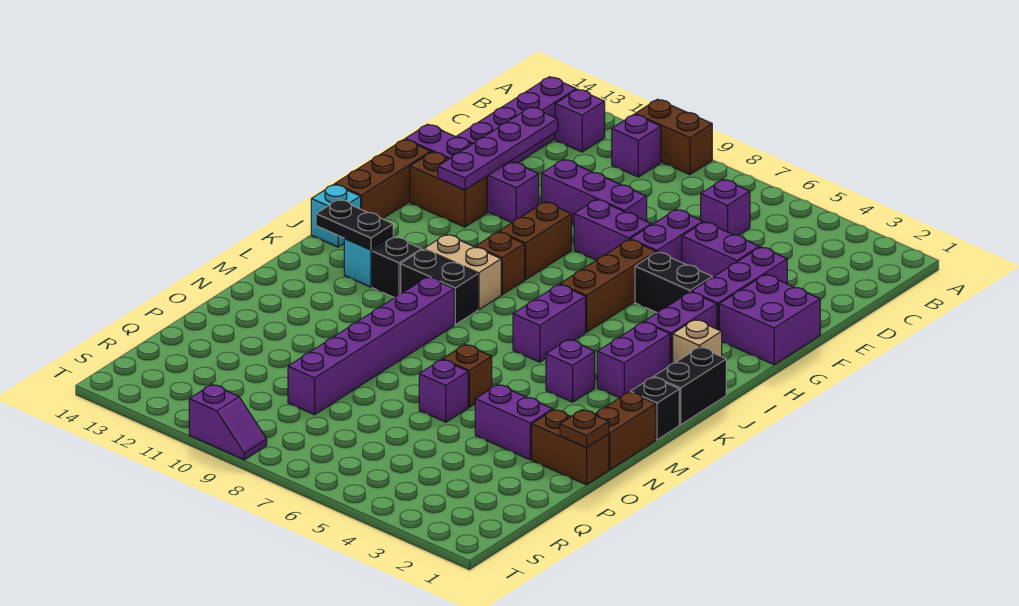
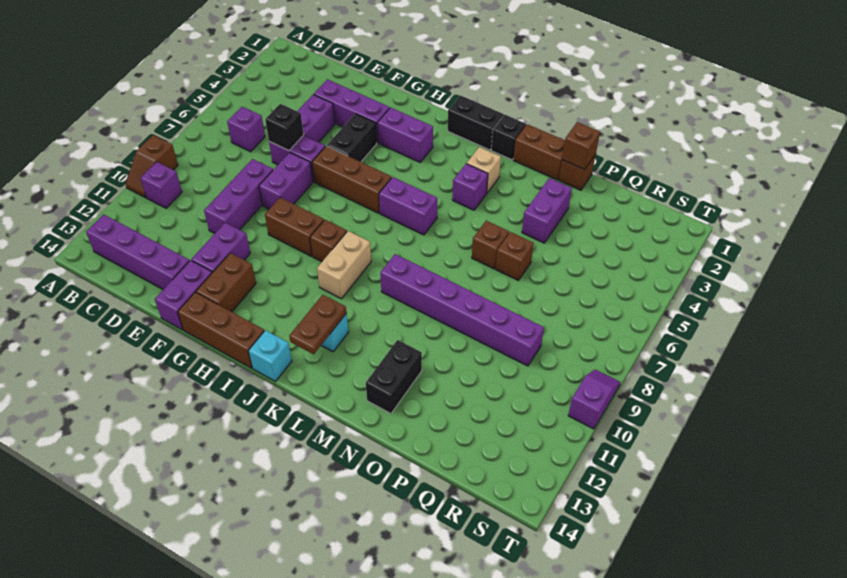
brown 1x2 brick [635,99,712,175] -> brown 1x2 slope [125,135,178,198]
purple 1x1 brick [555,89,605,152] -> none
purple 1x4 plate [438,107,558,190] -> none
purple 2x2 brick [719,274,820,365] -> none
tan 1x1 brick [673,320,722,363] -> tan 1x1 brick moved to [467,147,501,193]
purple 1x2 brick [597,322,670,398] -> none
black 1x2 brick [401,250,478,325] -> black 1x2 brick moved to [366,340,422,414]
black 1x1 brick [372,237,421,298] -> black 1x1 brick moved to [265,104,304,151]
black 1x2 plate [316,200,393,250] -> brown 1x2 plate [289,295,347,354]
brown 1x2 brick [532,410,609,485] -> brown 1x1 brick [559,154,596,190]
brown 1x1 plate [560,410,609,448] -> brown 1x1 brick [562,122,600,170]
purple 1x1 brick [419,360,468,422] -> brown 1x1 brick [496,232,534,281]

